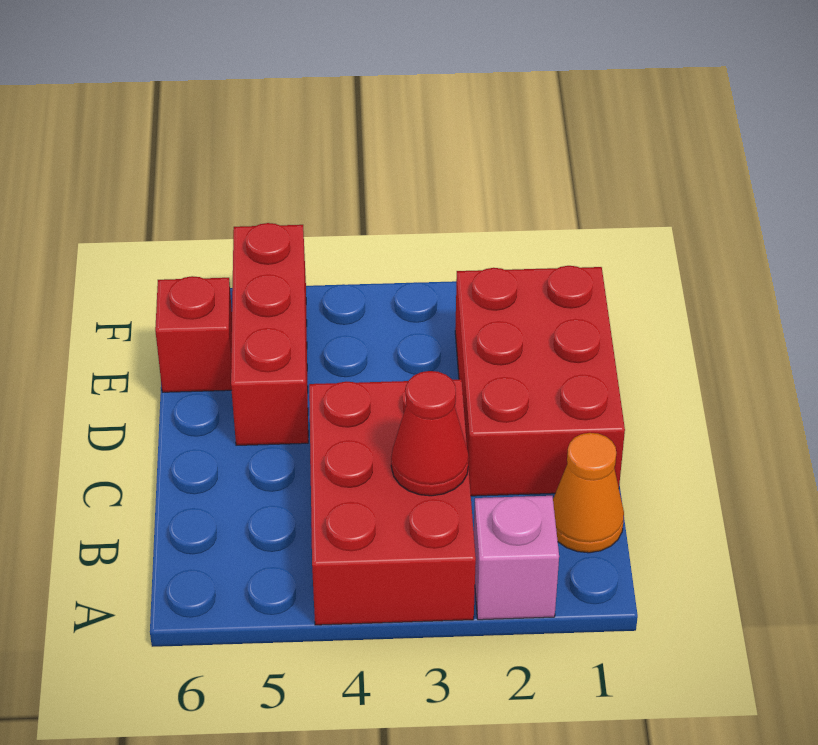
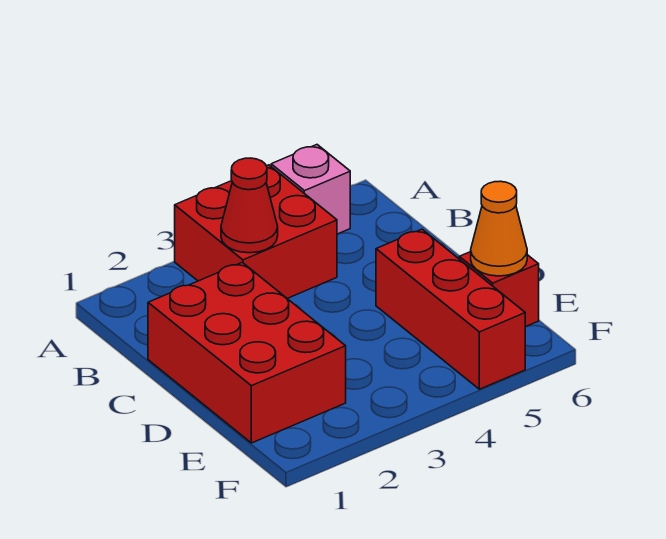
pink 1x1 brick [474,496,559,620] -> pink 1x1 brick moved to [271,145,350,234]
red 2x3 brick [309,379,476,625] -> red 2x2 brick [175,165,337,299]
orange 1x1 cone [553,433,624,553] -> orange 1x1 cone moved to [471,181,527,276]

